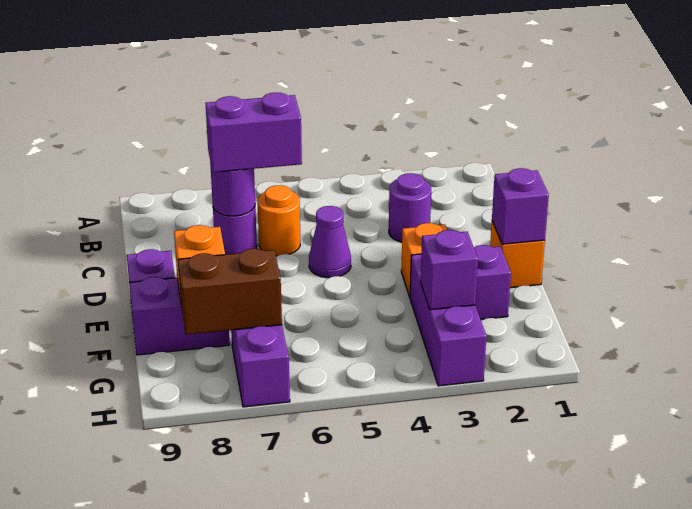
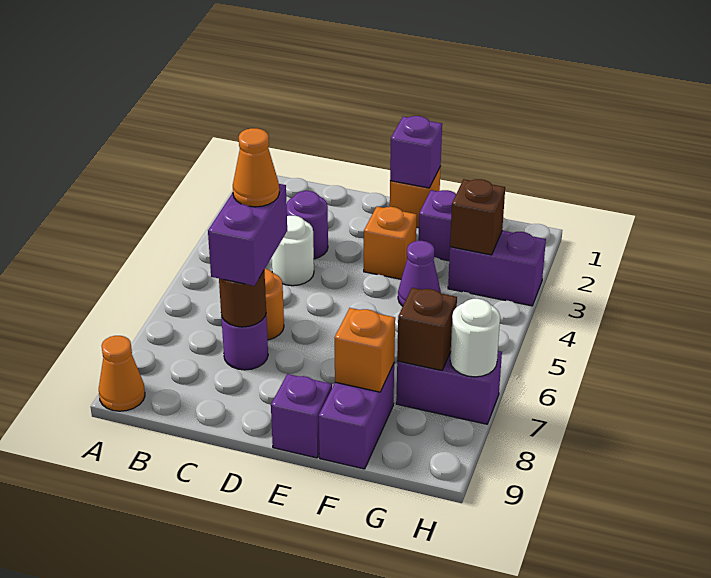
none -> orange 1x1 cone [99,336,145,411]
none -> white 1x1 round brick [272,216,314,286]
none -> orange 1x1 cone [233,128,279,207]
purple 1x1 round brick [210,163,255,216] -> brown 1x1 round brick [219,271,266,327]
purple 1x1 cone [309,206,351,278] -> purple 1x1 cone moved to [398,241,441,306]
purple 1x3 brick [410,254,486,386] -> purple 1x2 brick [448,231,546,306]
purple 1x1 brick [421,230,478,310] -> brown 1x1 brick [450,179,505,255]
brown 1x2 brick [178,249,282,335] -> brown 1x1 brick [397,288,457,371]
none -> white 1x1 round brick [450,299,500,377]

